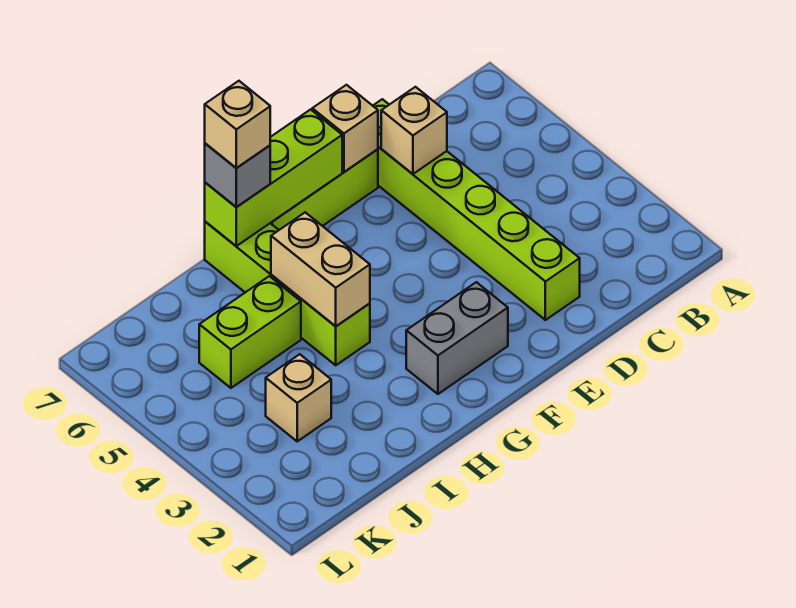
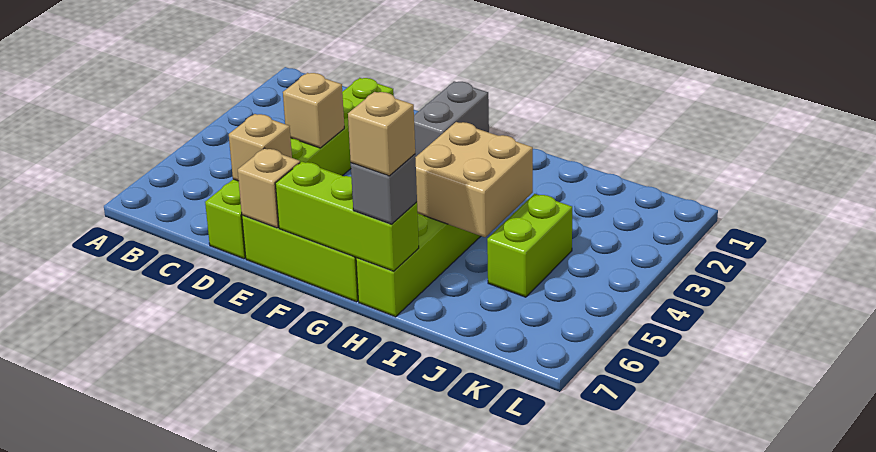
grey 1x2 brick [406,282,508,394] -> grey 1x2 brick turned to [414,81,489,157]
tan 1x2 brick [271,212,370,326] -> tan 2x2 brick [415,122,533,237]
lime 1x2 brick [199,276,301,388] -> lime 1x2 brick turned to [487,194,572,297]
tan 1x1 brick [266,354,331,441] -> tan 1x1 brick moved to [283,73,344,148]

